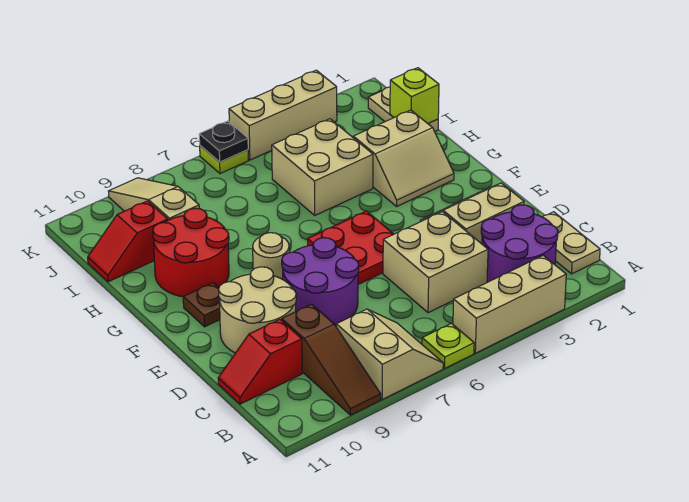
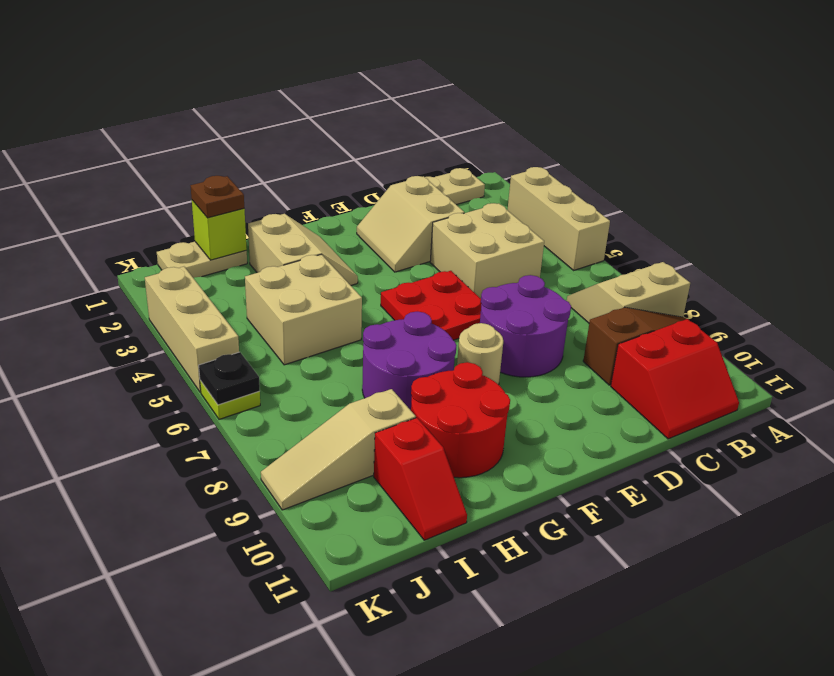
lime 1x1 plate [422,323,474,368] -> none
purple 2x2 round brick [481,205,558,282] -> purple 2x2 round brick moved to [362,312,457,410]
red 1x2 slope [218,319,302,404] -> red 2x2 slope [611,319,739,439]
tan 2x2 round brick [219,267,296,353] -> none
brown 1x1 plate [183,283,220,327] -> brown 1x1 plate moved to [191,176,244,218]

